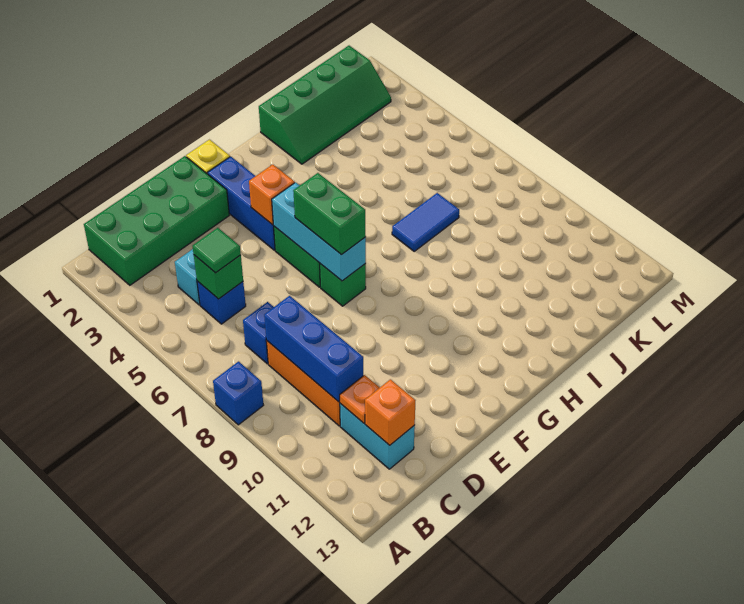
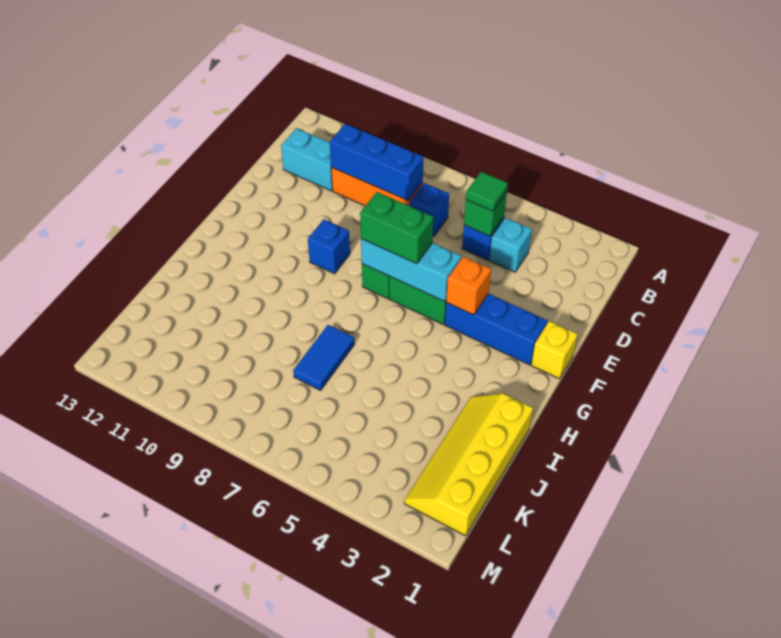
blue 1x1 brick [213,362,263,425] -> blue 1x1 brick moved to [308,219,350,274]
green 2x4 brick [84,156,229,285] -> none
orange 1x1 plate [340,375,380,423] -> none
orange 1x1 brick [365,379,416,445] -> none
green 2x4 slope [259,46,391,164] -> yellow 2x4 slope [404,393,533,536]

